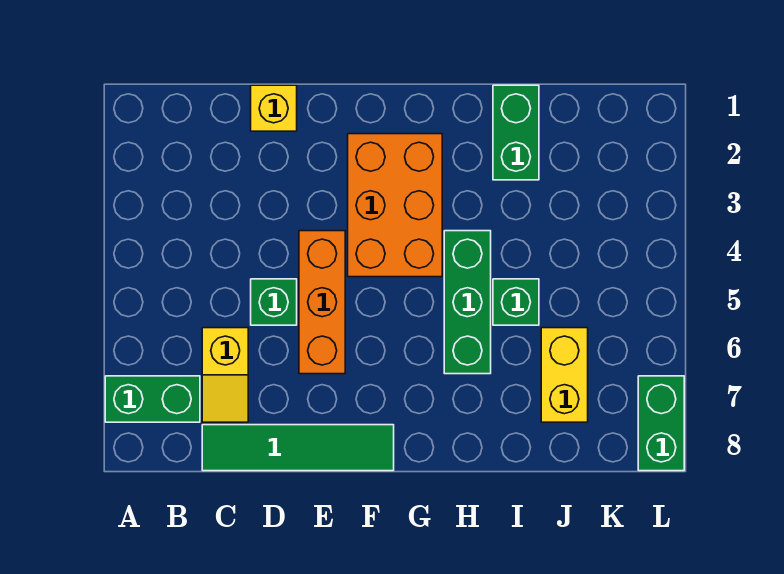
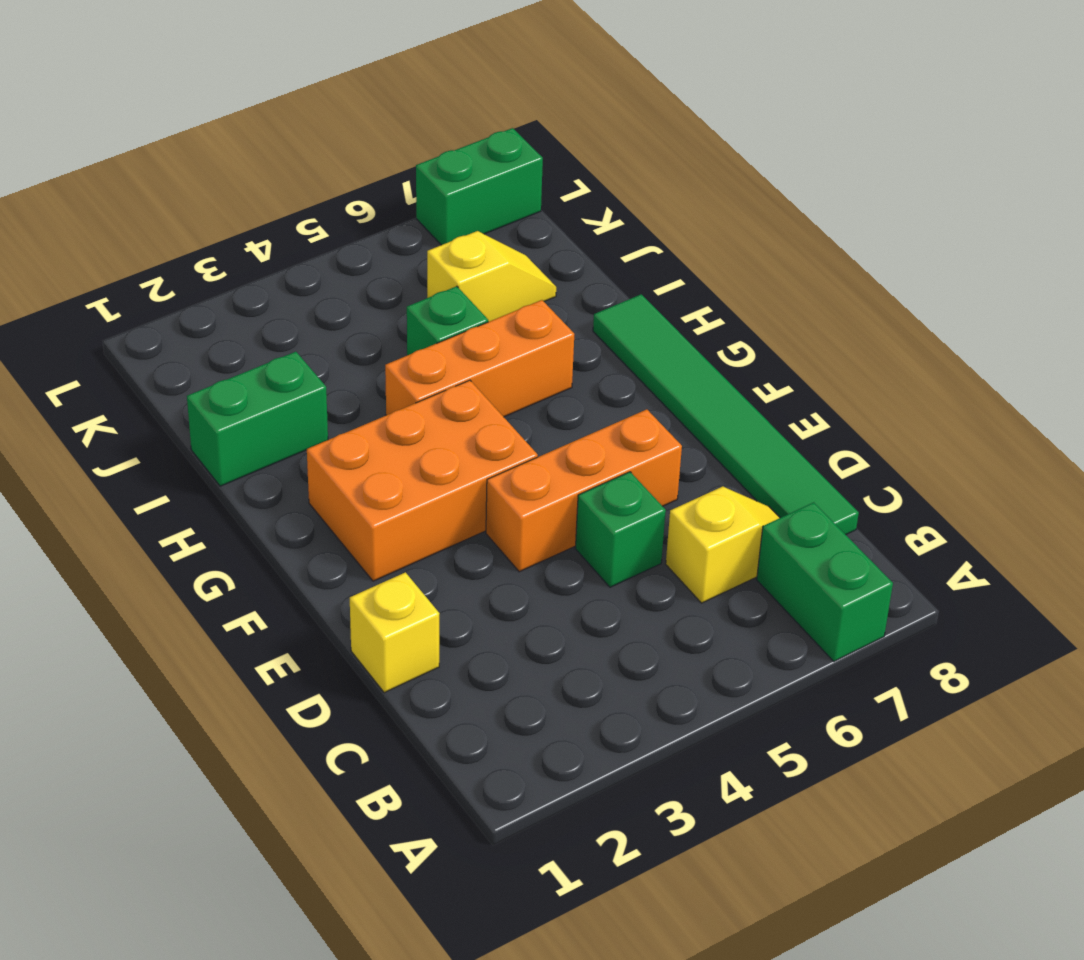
green 1x4 tile [202,425,394,471] -> green 1x6 tile [593,294,859,535]
green 1x3 brick [444,231,491,374] -> orange 1x3 brick [385,300,574,417]
yellow 1x2 brick [541,328,588,422] -> yellow 1x2 slope [427,231,556,322]

